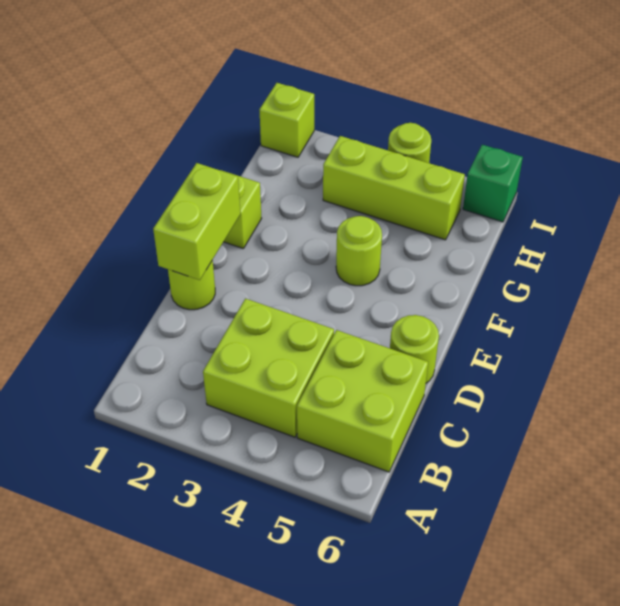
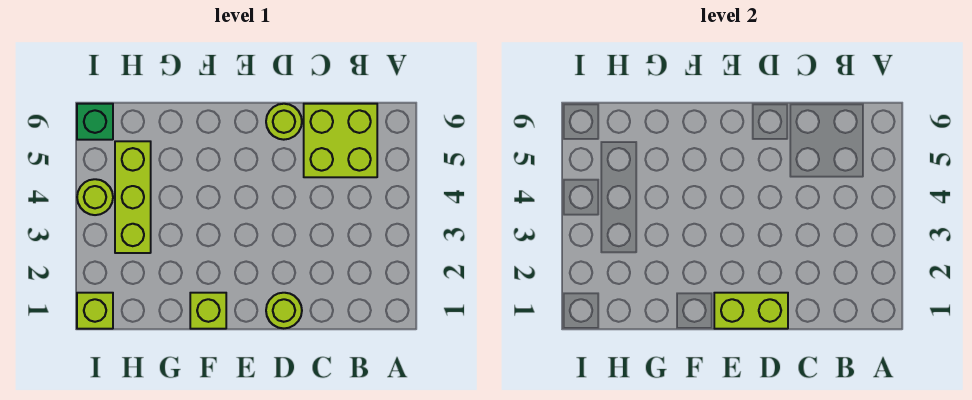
lime 2x2 brick [203,299,334,437] -> none
lime 1x1 round brick [336,216,382,286] -> none

